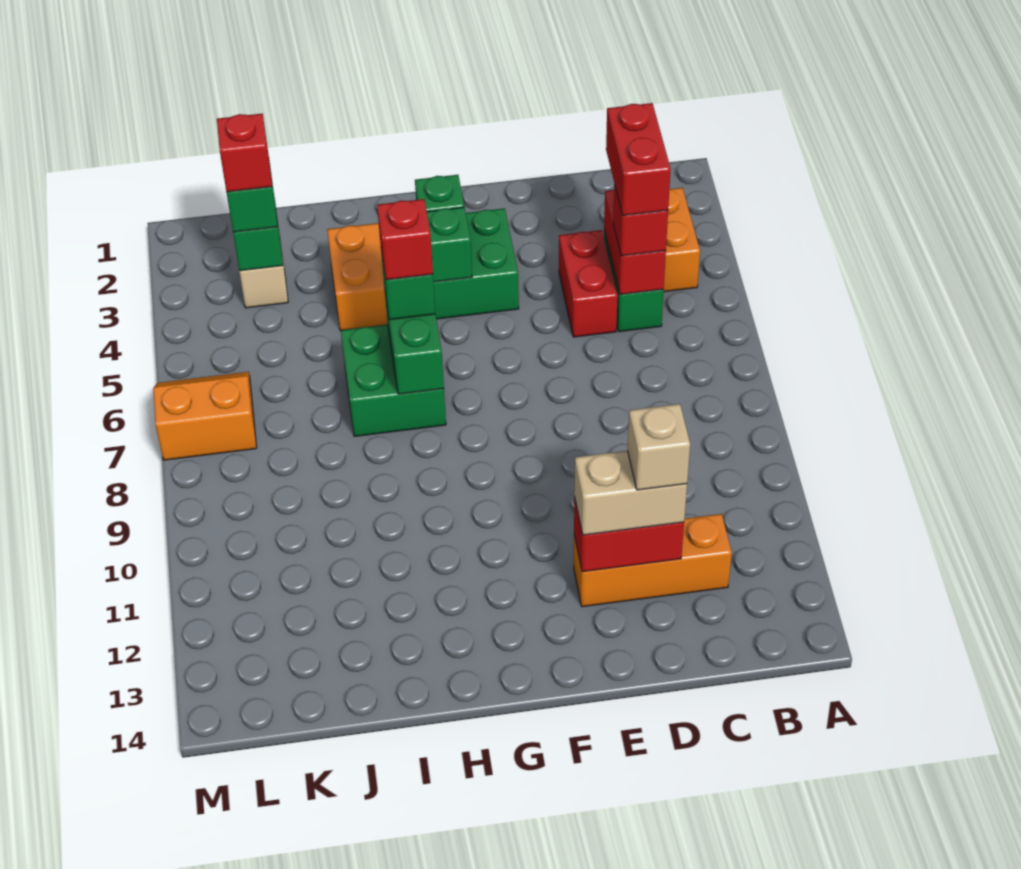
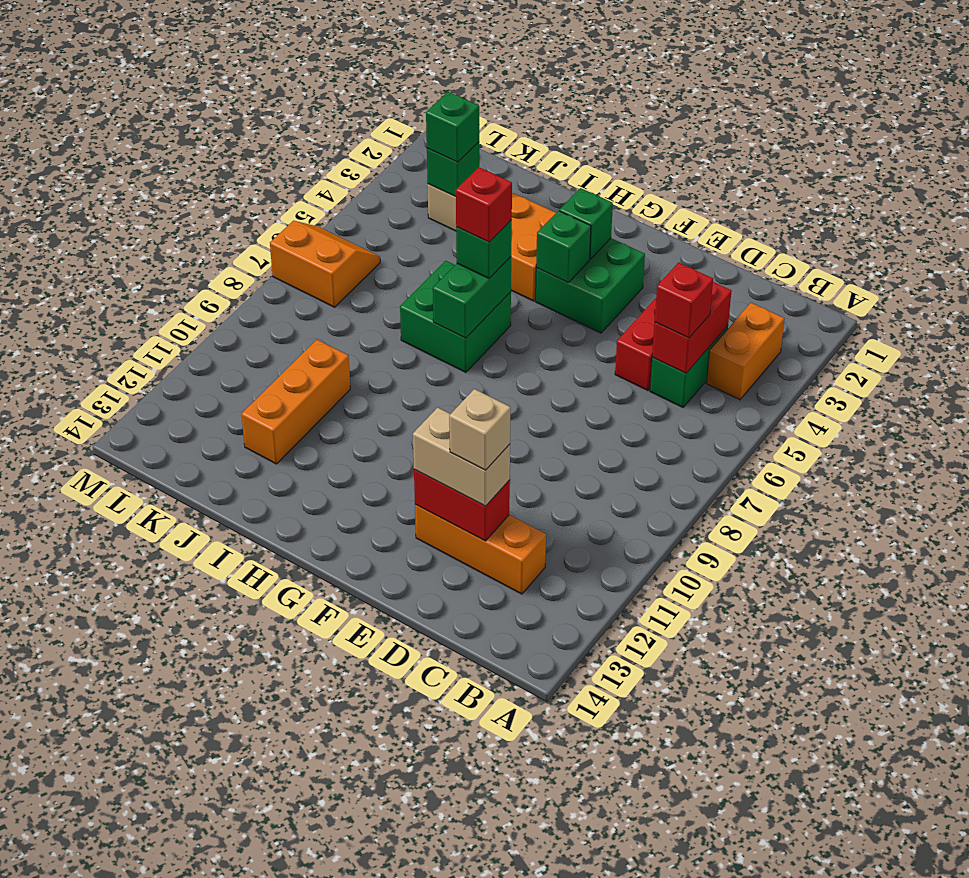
red 1x2 brick [606,103,671,216] -> none
none -> orange 1x3 brick [242,340,350,464]
red 1x1 brick [217,114,272,192] -> none

